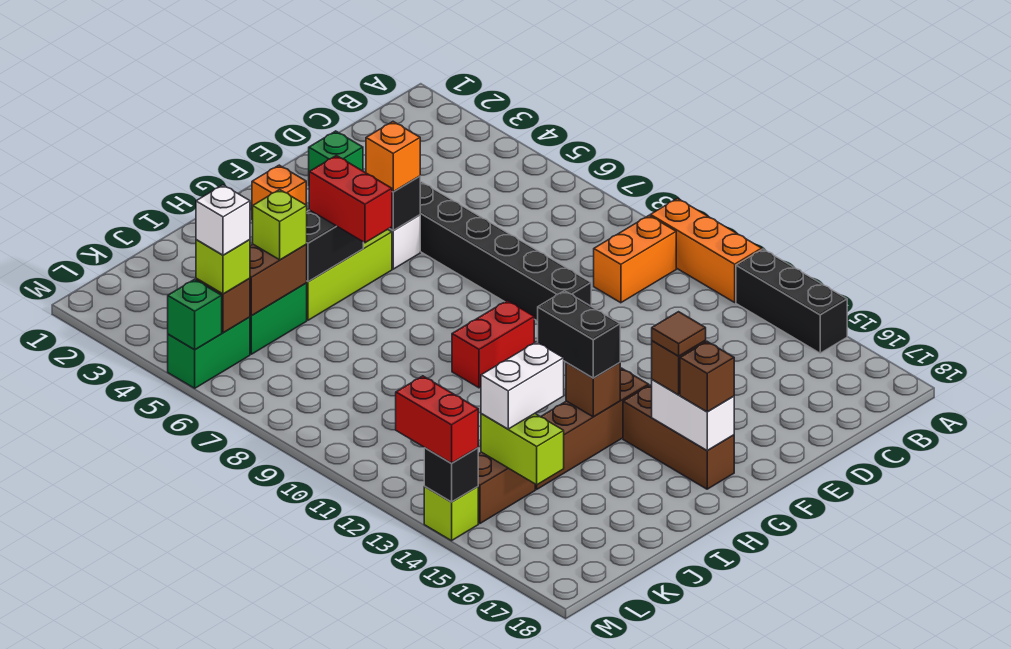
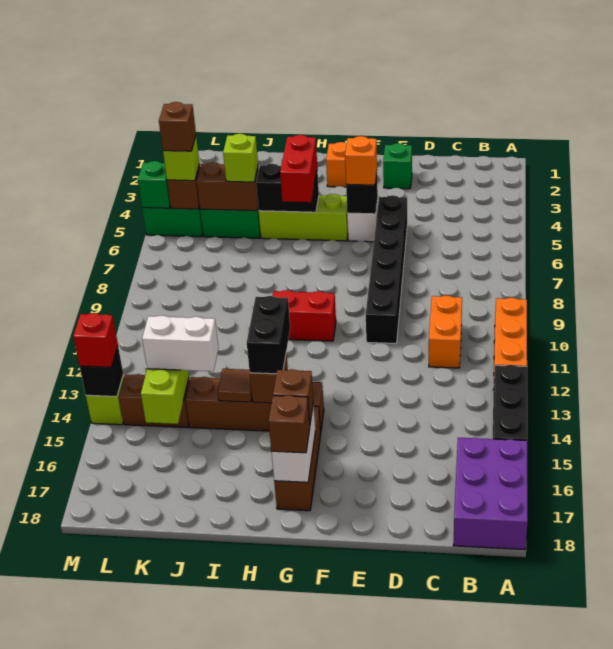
none -> purple 2x3 brick [453,438,528,550]
orange 1x2 brick [594,215,676,303] -> orange 1x2 brick turned to [429,295,462,368]
brown 1x1 tile [652,312,706,356] -> brown 1x1 tile moved to [218,369,252,402]
white 1x1 brick [196,185,250,255] -> brown 1x1 brick [159,102,196,151]
red 1x2 brick [396,376,478,463] -> red 1x1 brick [73,313,118,367]

